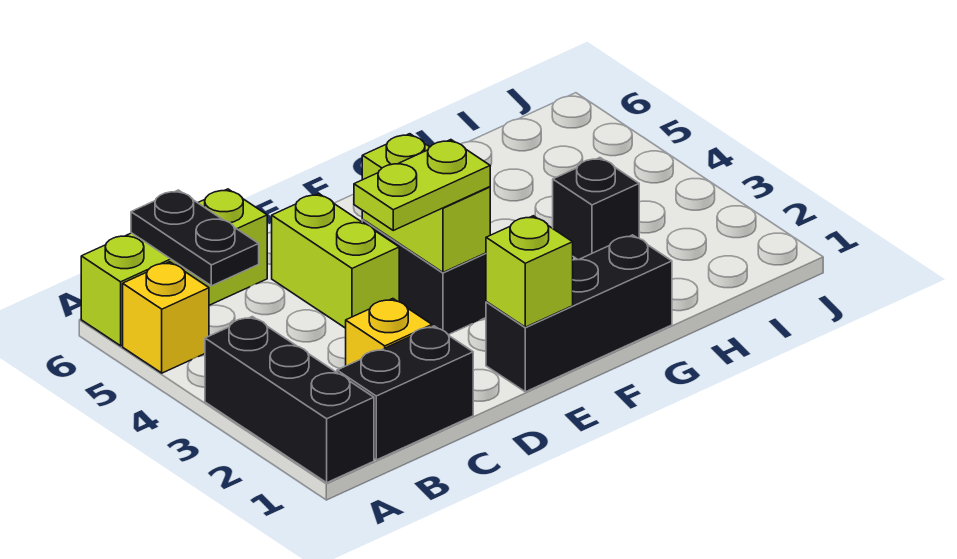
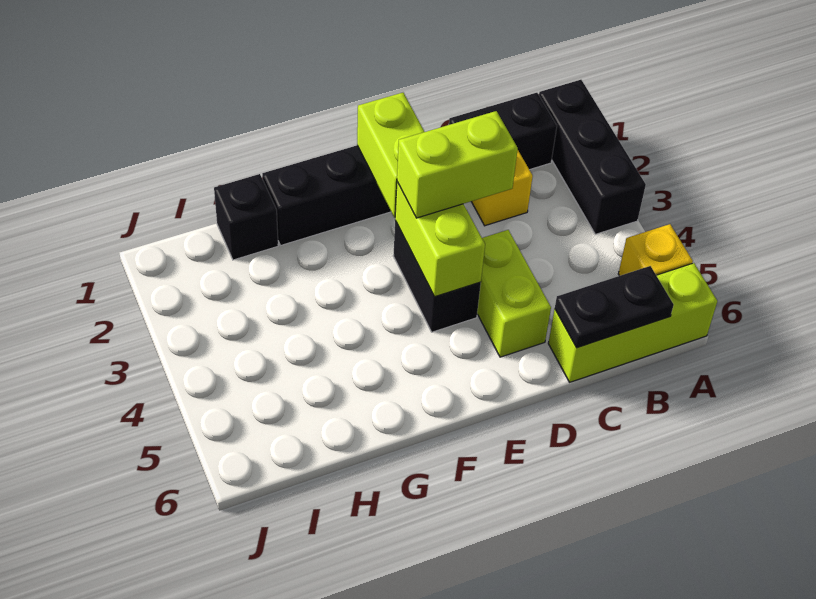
black 1x2 plate [131,190,259,286] -> black 1x2 plate turned to [555,266,674,348]
lime 1x2 plate [354,140,490,230] -> lime 1x2 brick [397,111,518,218]
lime 1x1 brick [486,216,573,327] -> lime 1x2 brick [357,93,424,217]
black 1x1 brick [553,158,639,260] -> black 1x1 brick moved to [214,174,278,260]

